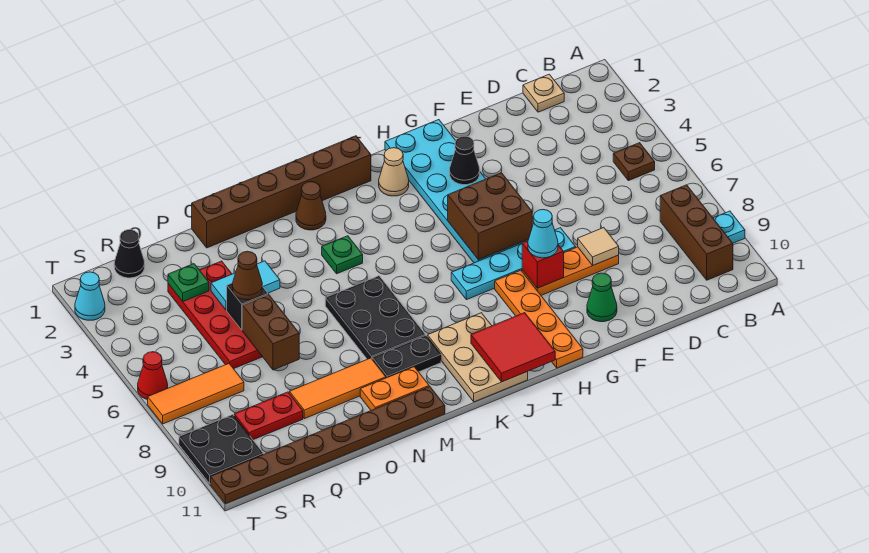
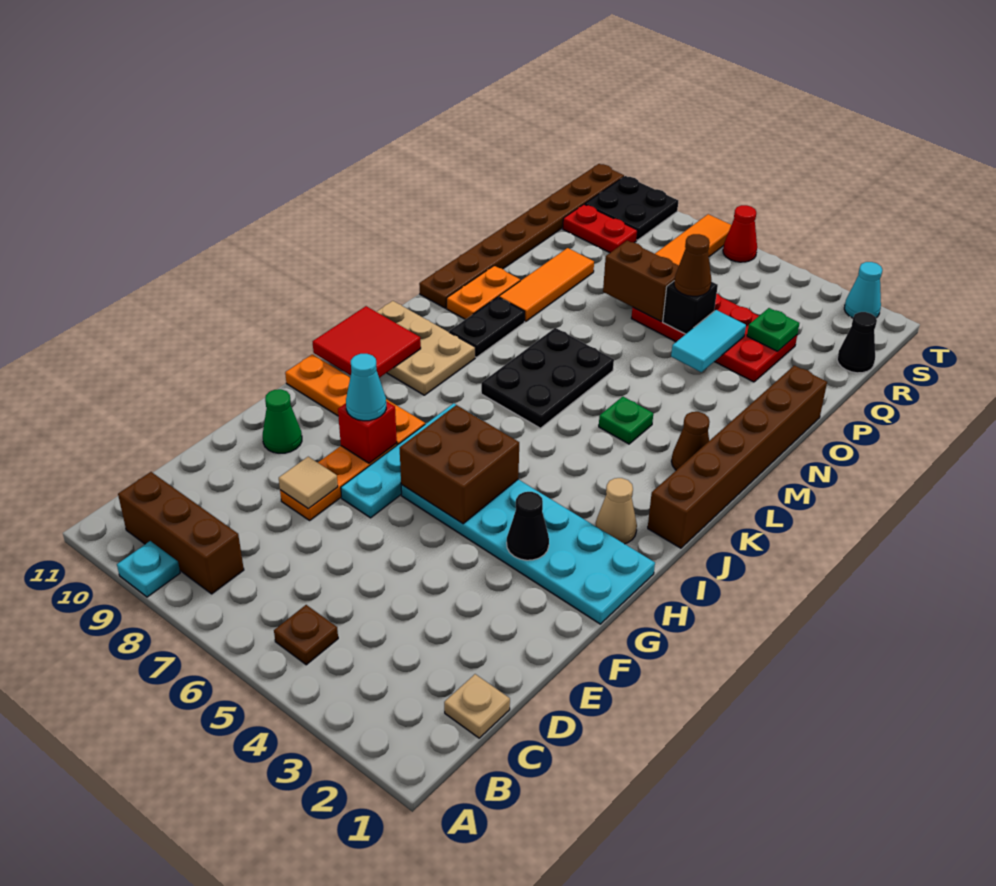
black 2x3 plate [325,276,425,359] -> black 2x3 plate turned to [481,328,614,428]
red 1x2 plate [234,392,303,440] -> red 1x2 plate turned to [563,204,637,253]

